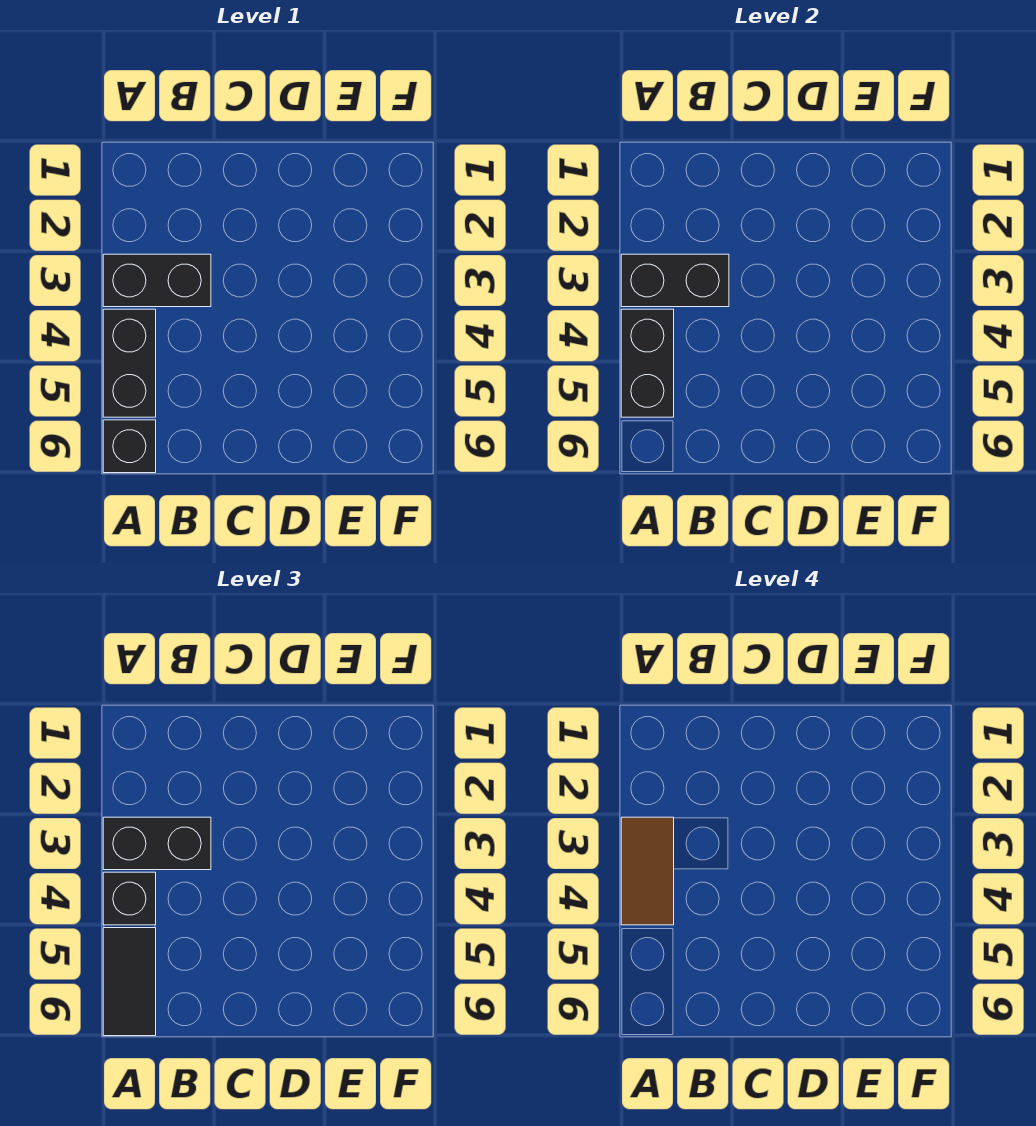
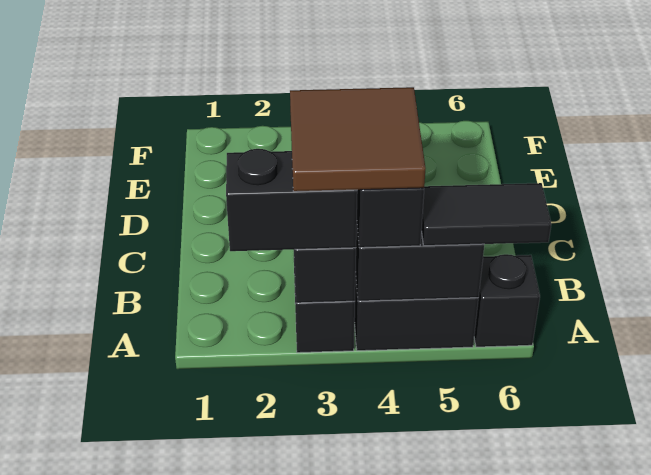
black 1x2 brick [103,817,211,870] -> black 1x2 brick turned to [226,149,357,251]
brown 1x2 tile [621,817,674,925] -> brown 2x2 tile [290,87,426,192]

